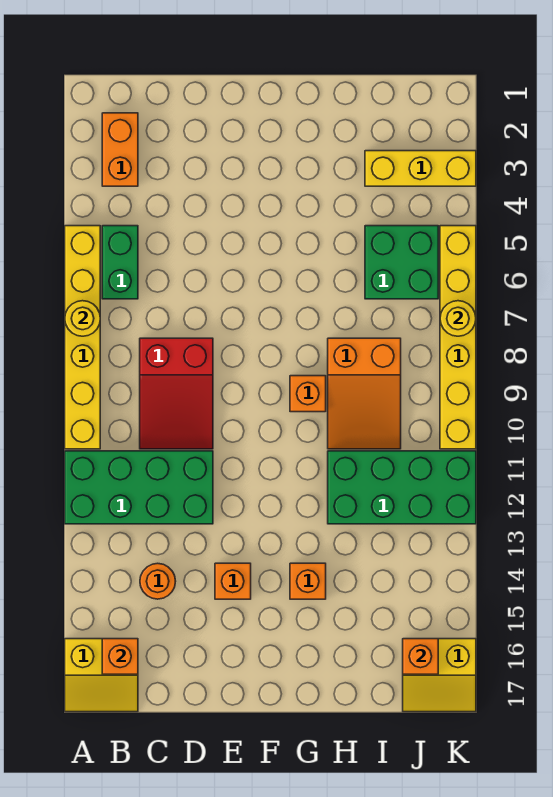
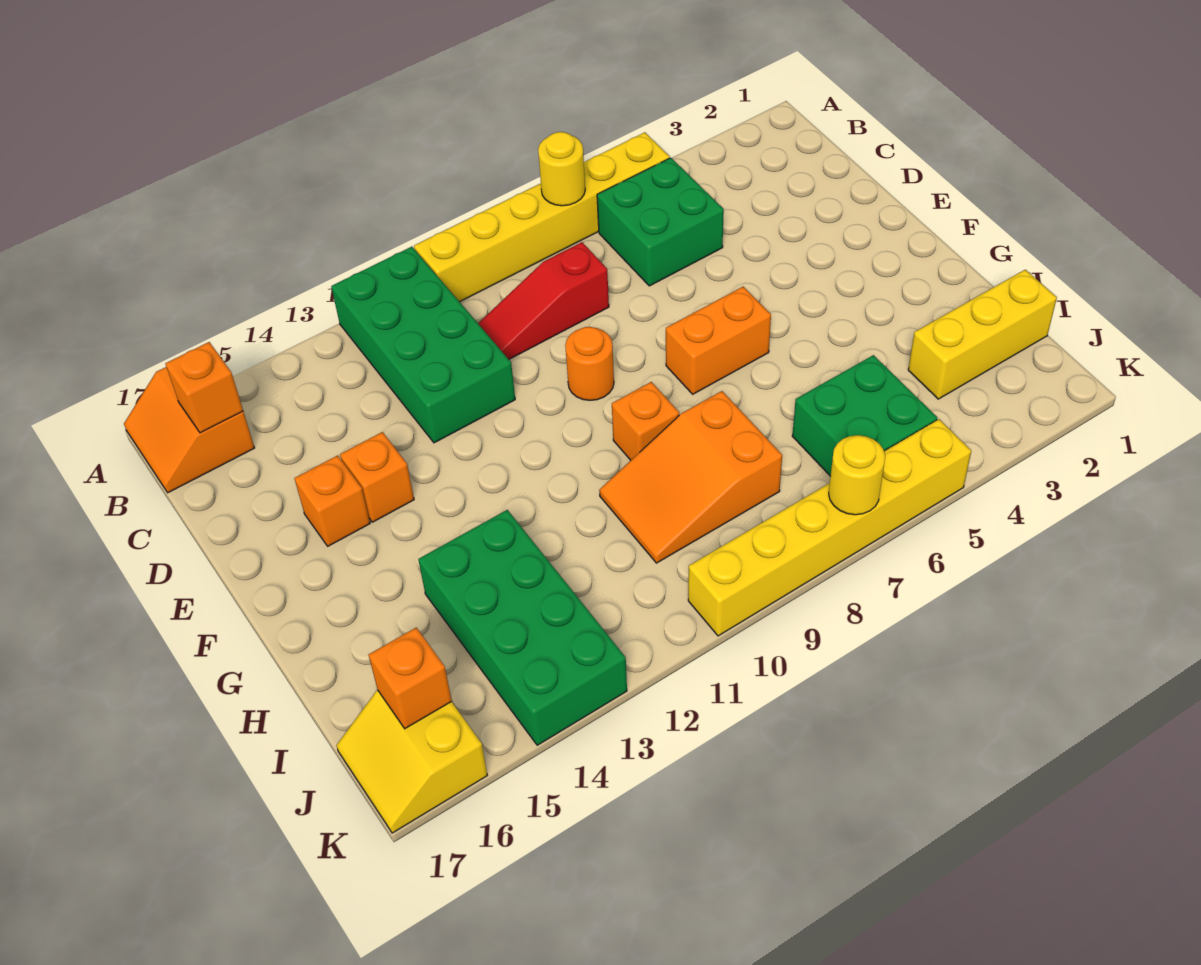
yellow 2x2 slope [65,639,138,712] -> orange 2x2 slope [124,367,254,493]
orange 1x2 brick [102,113,138,186] -> orange 1x2 brick moved to [666,287,771,394]
green 1x2 brick [102,226,138,299] -> green 2x2 brick [597,158,724,286]
red 2x3 slope [140,338,213,449] -> red 1x3 slope [478,242,609,359]
orange 1x1 round brick [140,563,176,599] -> orange 1x1 round brick moved to [565,327,614,400]
orange 1x1 brick [290,563,326,599] -> orange 1x1 brick moved to [295,455,370,546]
green 2x4 brick [328,451,476,524] -> green 2x4 brick moved to [418,510,627,745]
yellow 1x3 brick [365,151,476,186] -> yellow 1x3 brick turned to [908,270,1057,399]

